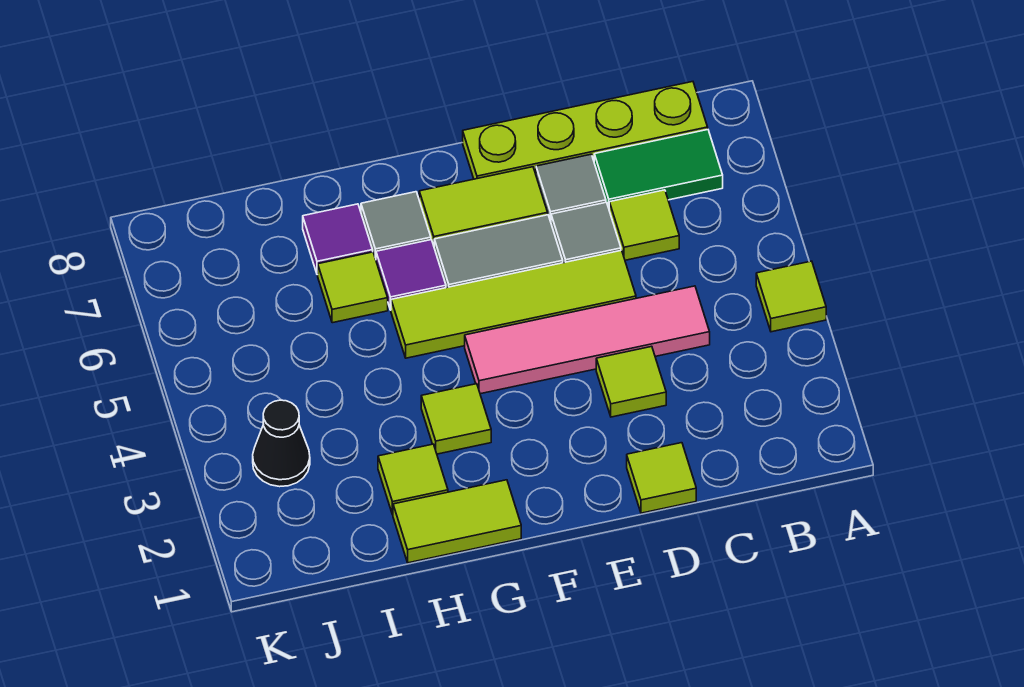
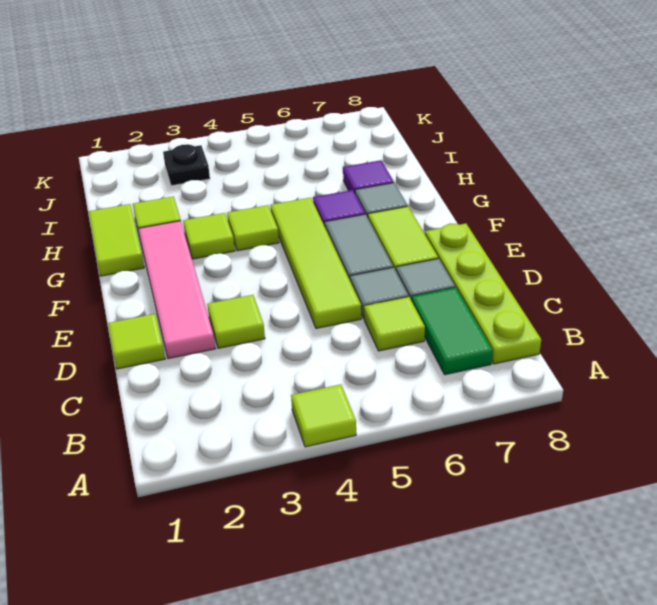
pink 1x4 tile [465,286,710,394] -> pink 1x4 tile moved to [138,221,216,359]
lime 1x1 tile [318,252,388,323] -> lime 1x1 tile moved to [227,205,279,251]
black 1x1 cone [253,400,310,487] -> black 1x1 plate [163,144,210,186]

